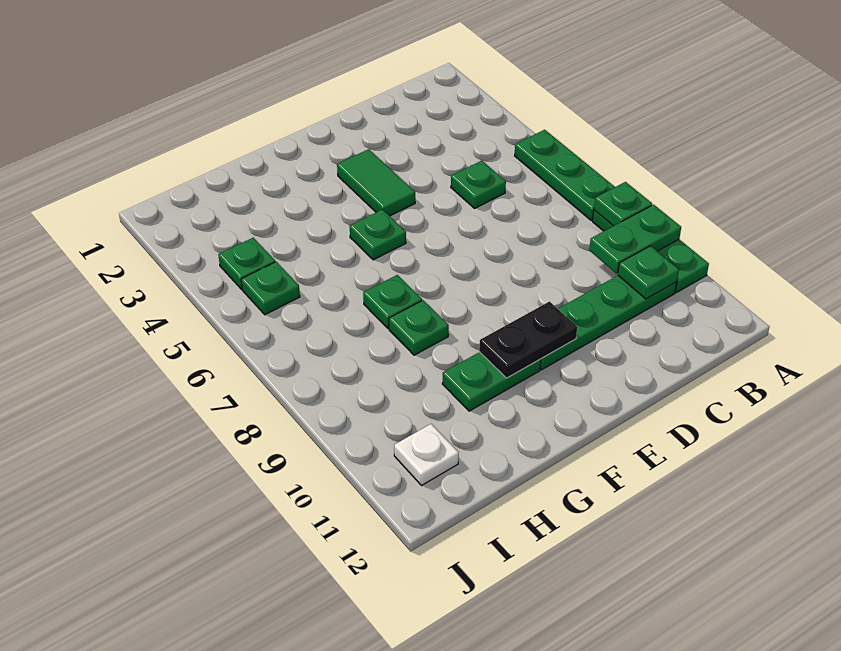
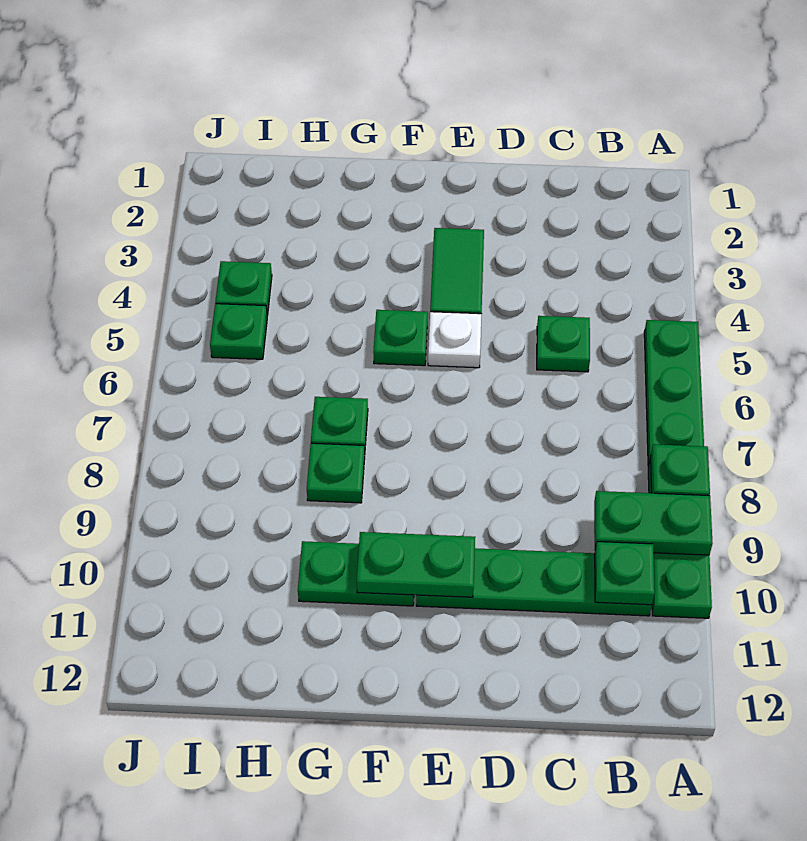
black 1x2 plate [479,302,577,378] -> green 1x2 plate [356,532,475,597]
white 1x1 plate [394,424,459,486] -> white 1x1 plate moved to [428,312,482,368]

